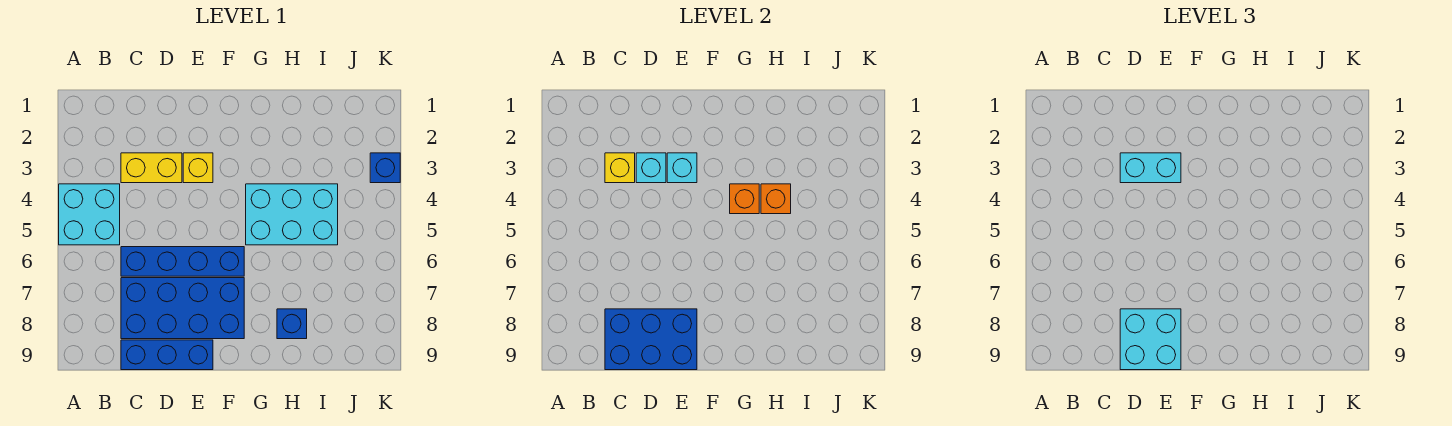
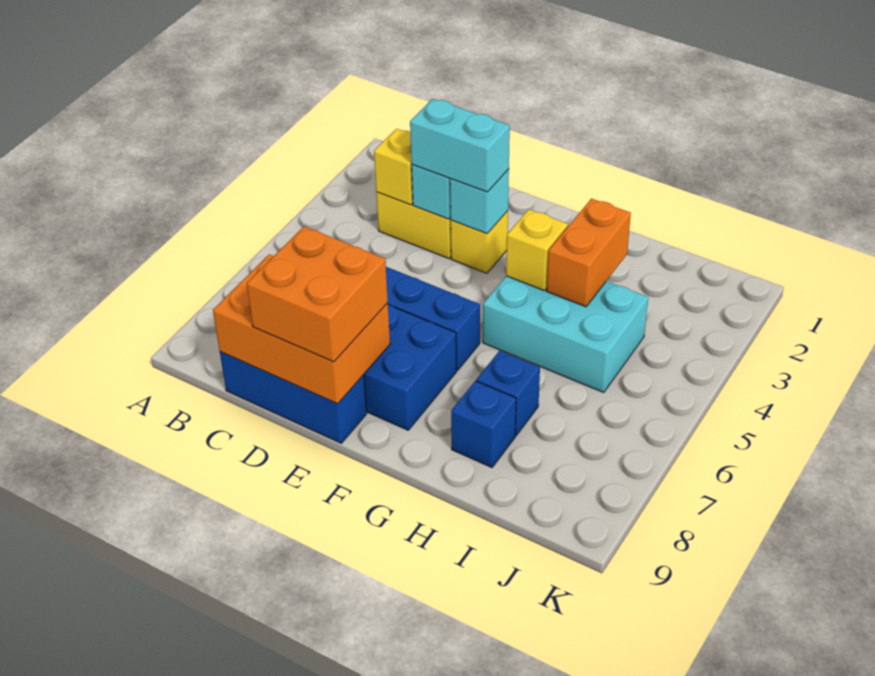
cyan 2x2 brick [59,184,120,245] -> none
blue 2x3 brick [605,309,697,370] -> orange 2x3 brick [213,254,390,404]
cyan 2x2 brick [1120,309,1181,370] -> orange 2x2 brick [247,227,388,362]
orange 1x1 brick [730,184,759,214] -> yellow 1x1 brick [506,209,568,291]
orange 1x1 brick [761,184,791,214] -> orange 1x2 brick [547,199,631,307]
blue 1x1 brick [370,153,400,183] -> blue 1x1 brick moved to [476,351,540,436]

